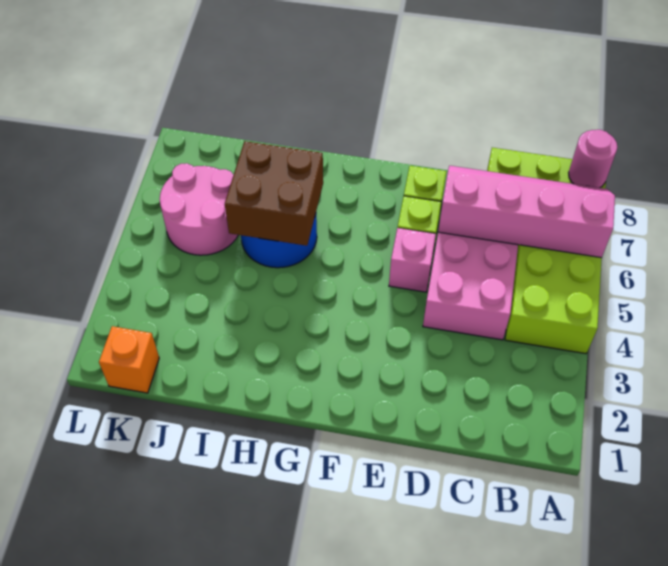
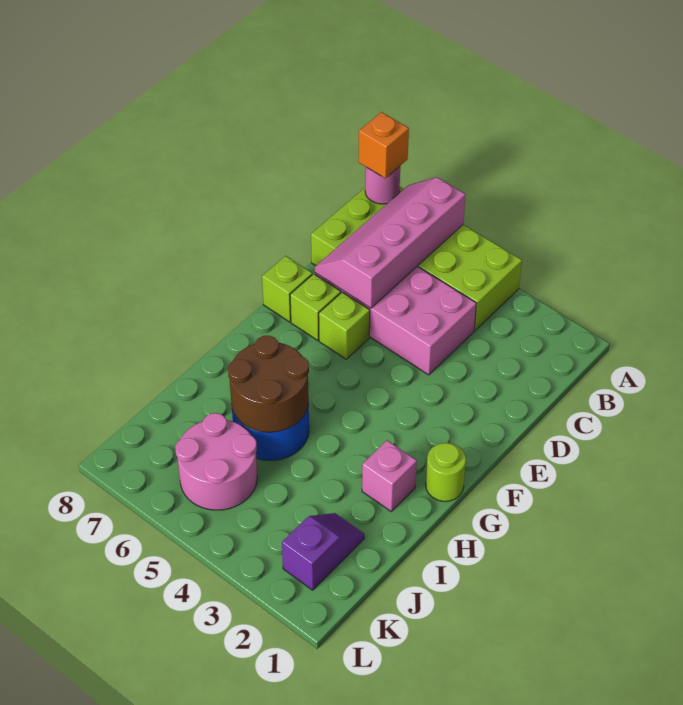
pink 1x1 brick [389,228,436,292] -> pink 1x1 brick moved to [362,441,417,511]
none -> lime 1x1 brick [262,256,312,322]
none -> lime 1x1 round brick [426,443,466,501]
brown 2x2 brick [225,141,323,246] -> brown 2x2 round brick [228,336,309,432]
none -> purple 1x2 slope [282,513,365,590]
orange 1x1 brick [99,326,159,393] -> orange 1x1 brick moved to [358,112,409,178]

